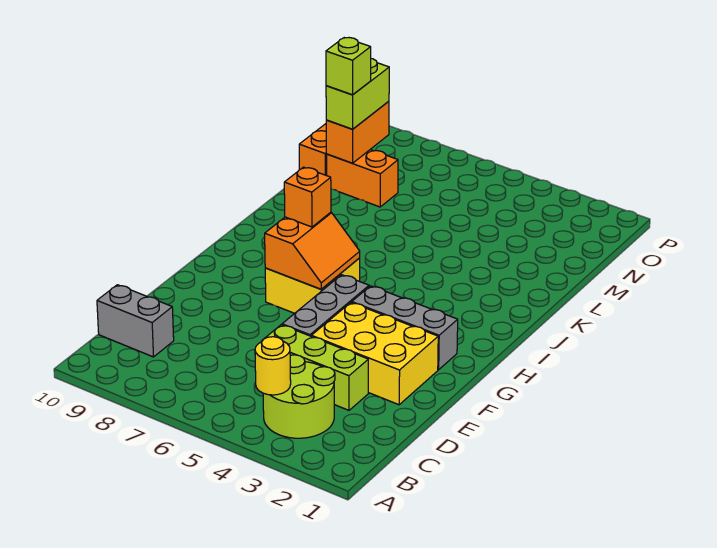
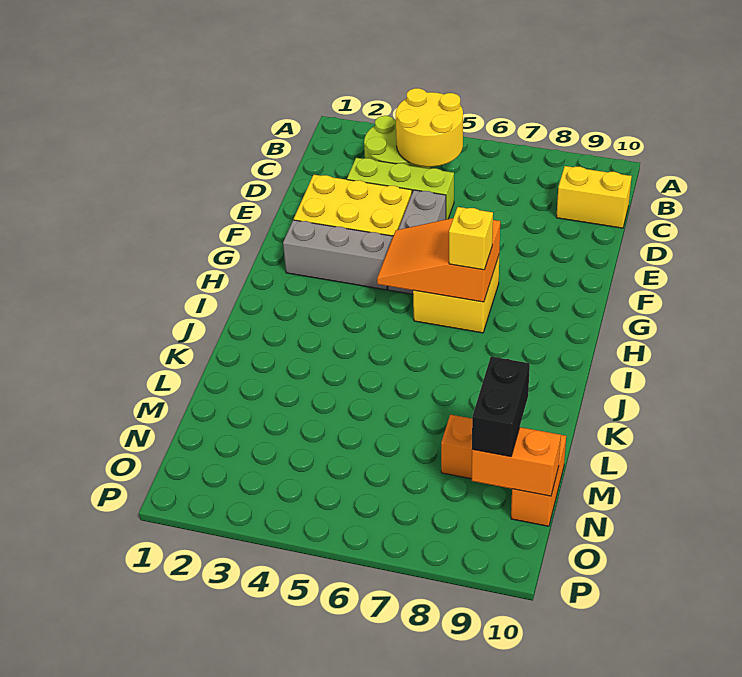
yellow 1x1 round brick [255,337,291,395] -> yellow 2x2 round brick [396,88,463,167]
grey 1x2 brick [97,285,174,357] -> yellow 1x2 brick [556,166,632,228]
orange 2x2 slope [265,212,360,289] -> orange 2x3 slope [377,218,500,302]
orange 1x1 brick [284,167,331,227] -> yellow 1x1 brick [449,207,493,270]
orange 1x2 brick [326,101,389,163] -> orange 1x2 brick turned to [472,427,561,496]
lime 1x2 brick [326,59,389,129] -> black 1x2 brick [472,356,530,457]
lime 1x1 brick [326,38,371,95] -> none

